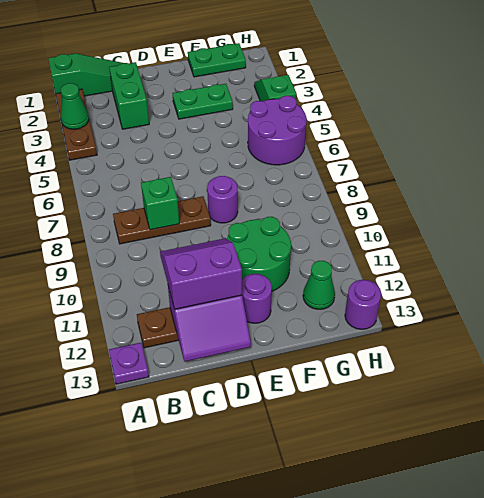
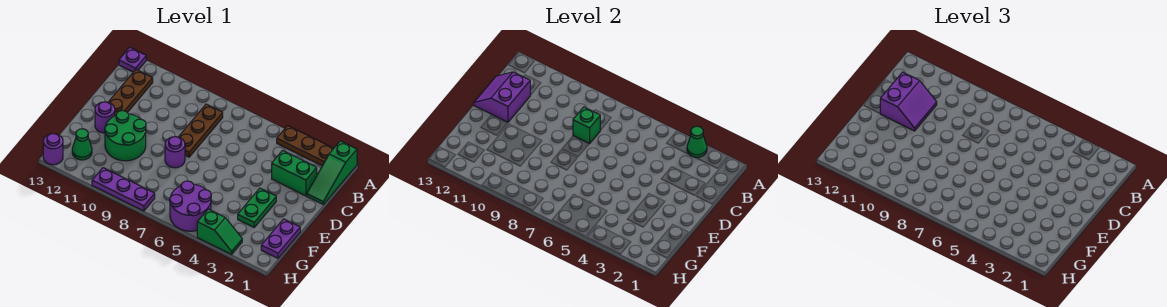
green 1x2 plate [188,43,246,77] -> purple 1x2 plate [261,219,300,258]
none -> purple 1x3 plate [92,168,155,211]

